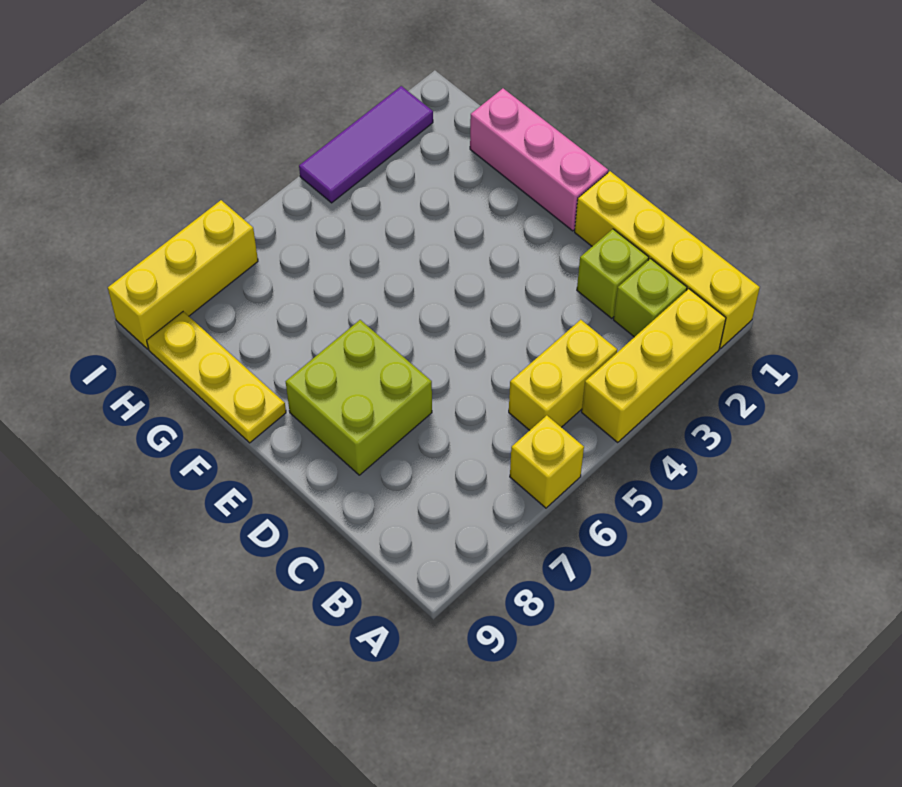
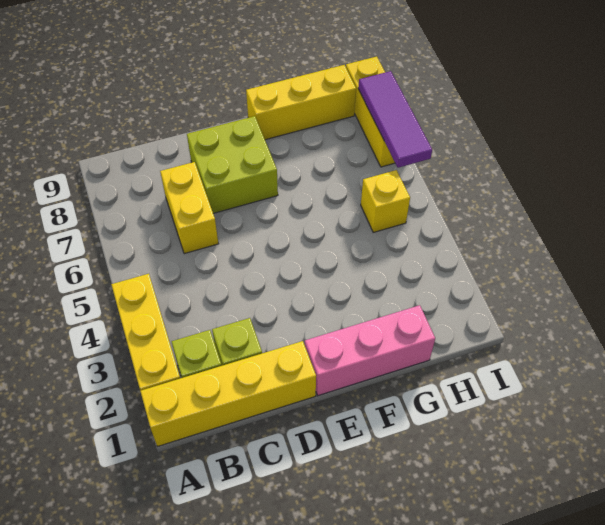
yellow 1x1 brick [510,415,584,508] -> yellow 1x1 brick moved to [361,170,410,232]
yellow 1x2 brick [509,320,617,430] -> yellow 1x2 brick moved to [160,162,218,254]
yellow 1x3 plate [147,312,286,443] -> yellow 1x3 brick [246,65,356,140]
purple 1x3 tile [299,86,433,203] -> purple 1x3 tile moved to [358,71,432,168]

